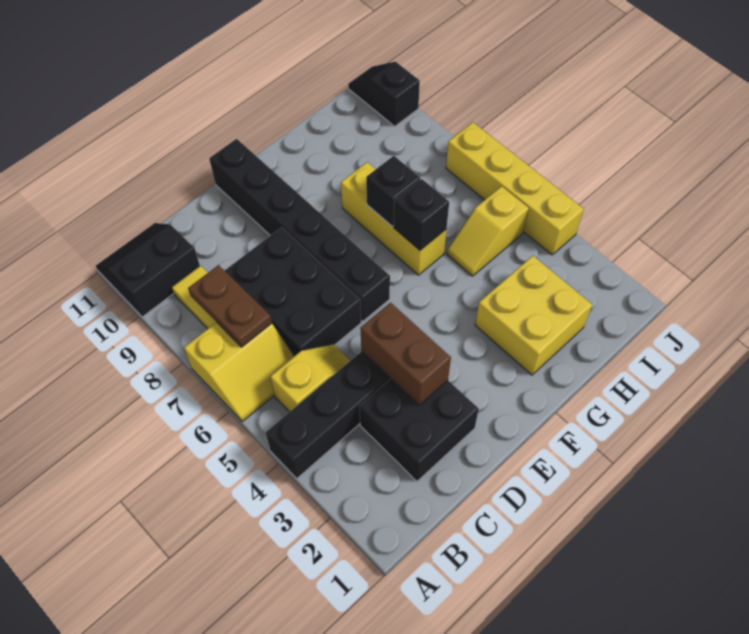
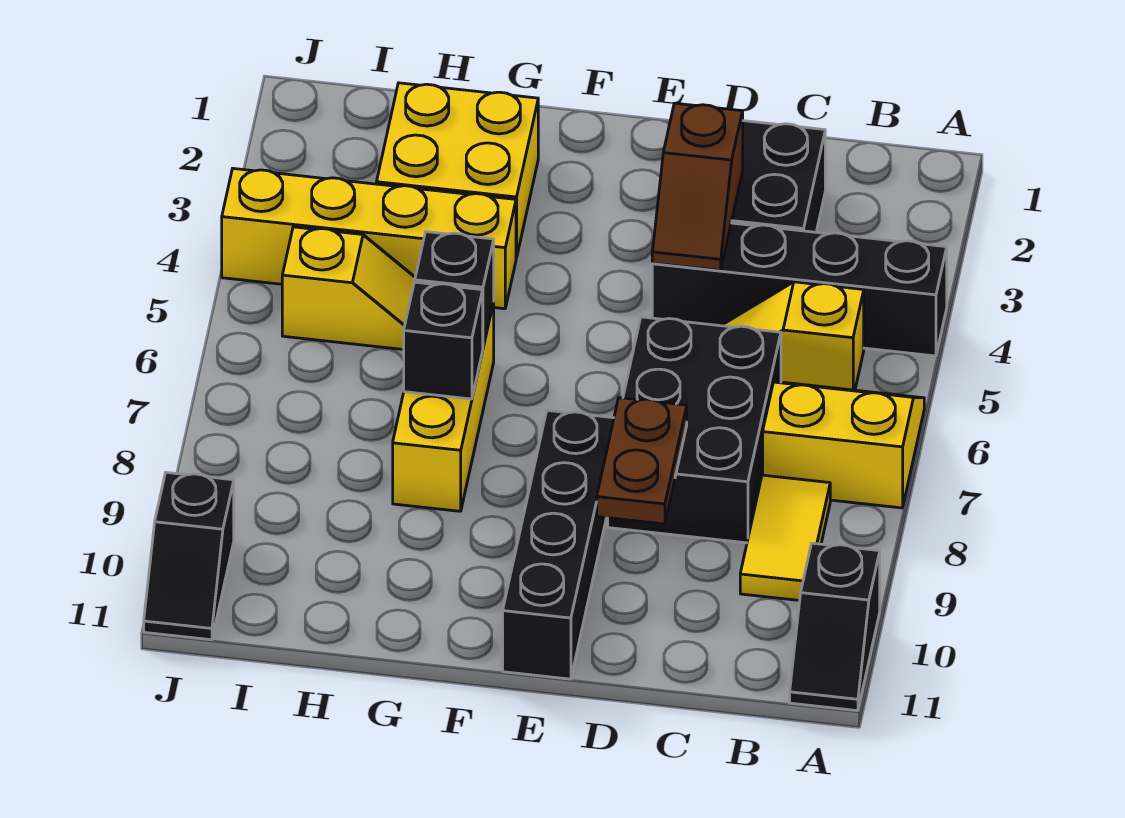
black 2x2 slope [96,223,200,317] -> black 1x2 slope [790,543,880,711]
brown 1x2 plate [188,265,272,347] -> brown 1x2 plate moved to [597,398,687,524]
brown 1x2 brick [360,303,451,405] -> brown 1x2 slope [652,103,743,271]
black 1x6 brick [209,139,390,321] -> black 1x4 brick [503,410,614,679]
yellow 1x4 brick [446,122,584,255] -> yellow 1x4 brick turned to [222,168,516,309]

